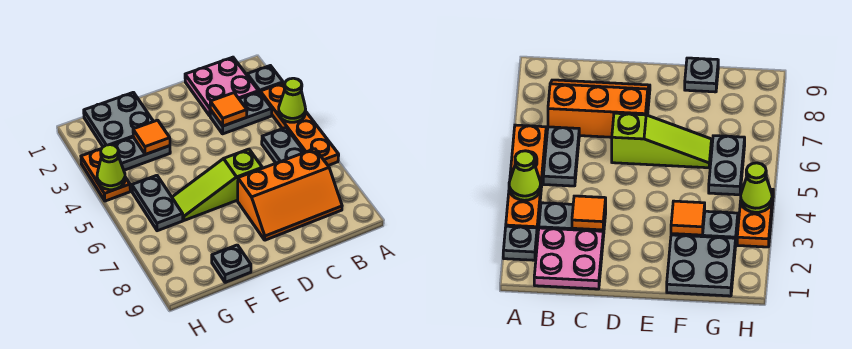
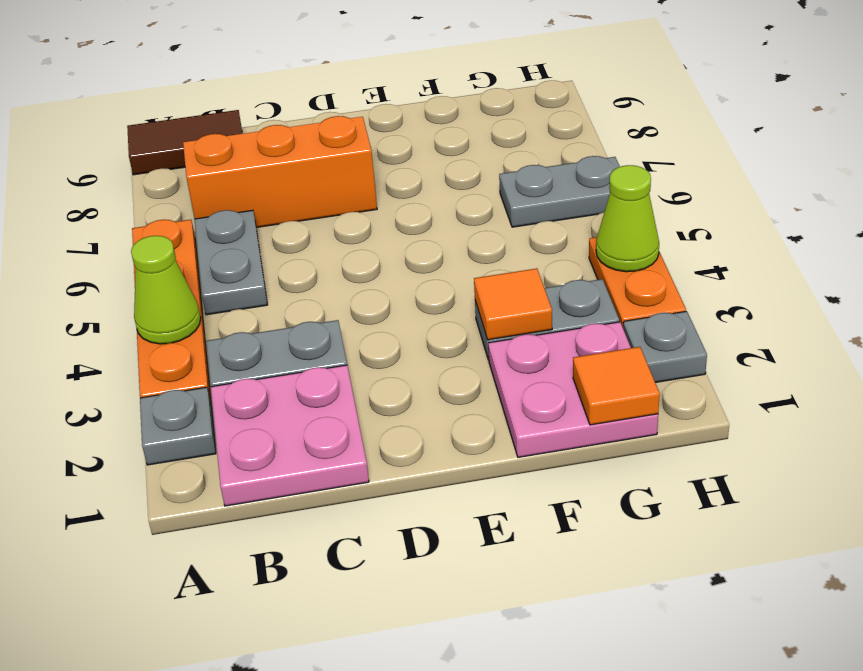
none -> brown 1x2 tile [127,110,242,175]
orange 1x1 tile [210,93,247,126] -> orange 1x1 tile moved to [573,347,660,425]
lime 1x3 slope [172,149,262,220] -> none
grey 2x2 plate [84,92,154,147] -> pink 2x2 plate [488,322,658,458]
grey 1x1 plate [212,245,251,282] -> grey 1x1 plate moved to [623,311,707,383]
grey 1x2 plate [132,175,183,231] -> grey 1x2 plate turned to [499,156,620,227]

